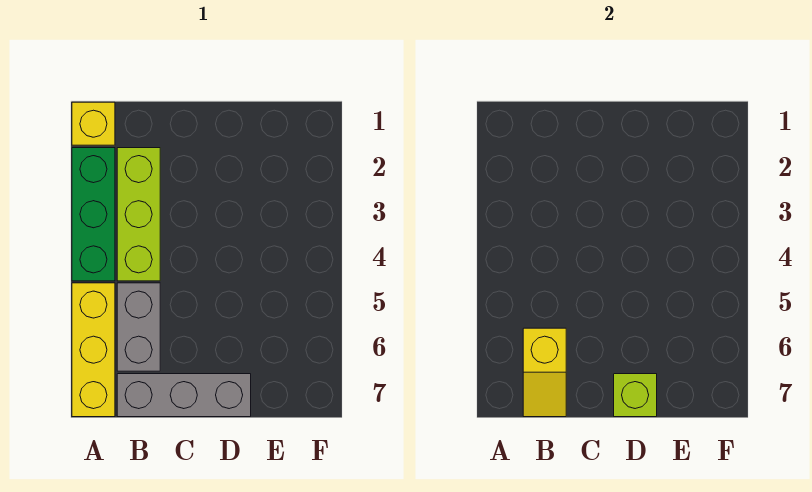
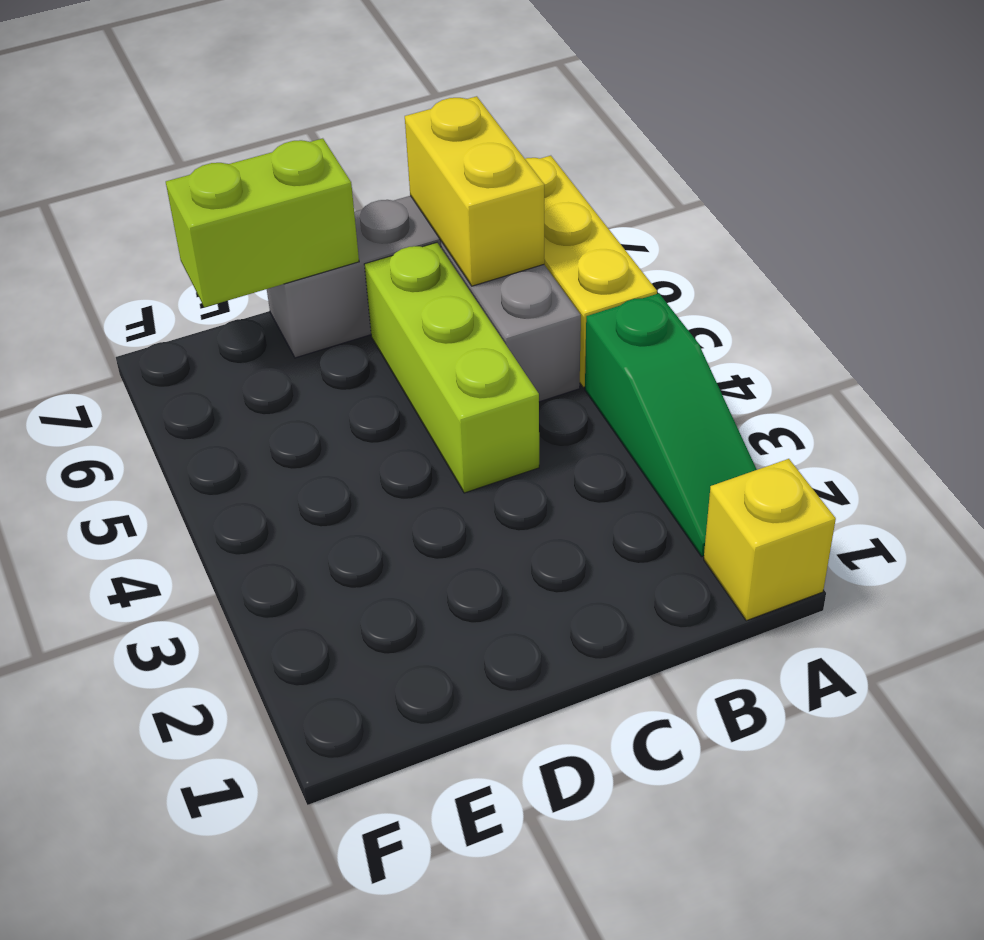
green 1x3 brick [72,148,115,281] -> green 1x3 slope [585,293,757,557]
lime 1x3 brick [117,148,160,281] -> lime 1x3 brick moved to [364,243,539,493]
yellow 1x2 slope [523,328,566,417] -> yellow 1x2 brick [405,96,545,286]
lime 1x1 brick [614,374,657,417] -> lime 1x2 brick [166,138,359,307]

